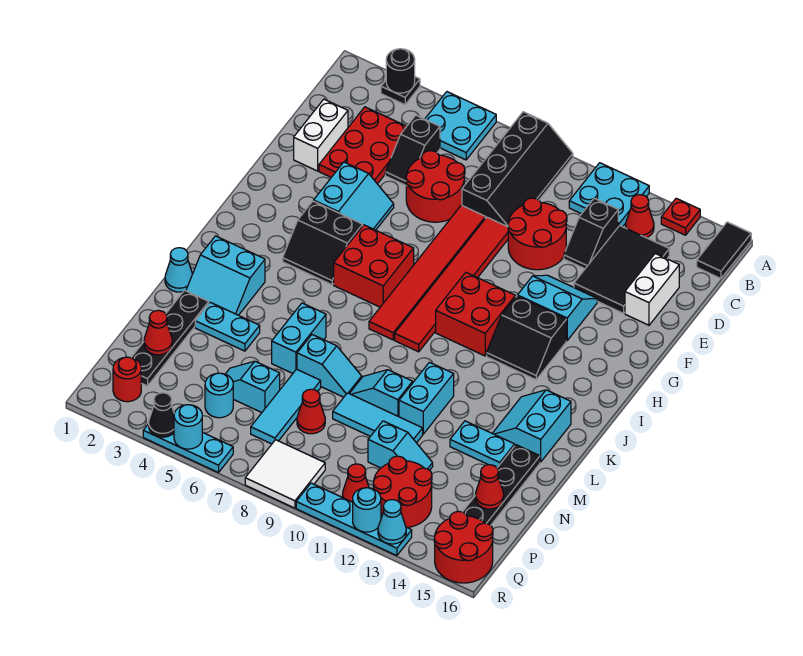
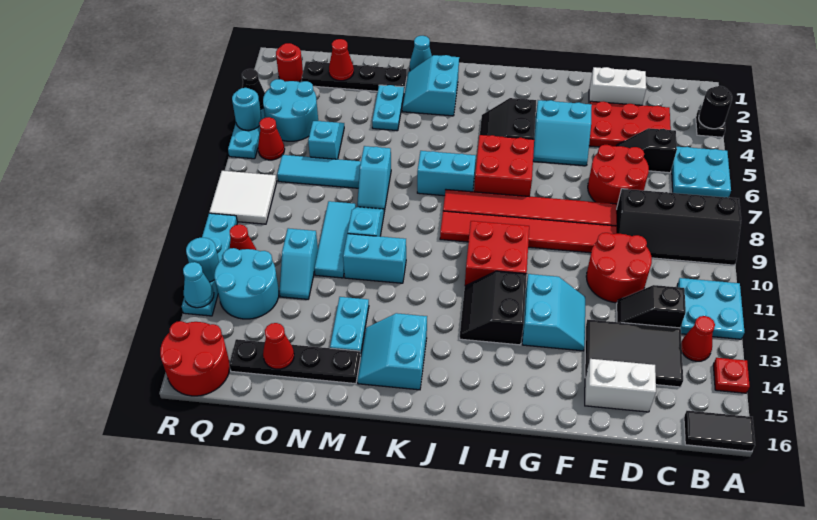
cyan 2x2 slope [492,390,571,462] -> cyan 2x2 slope turned to [357,313,427,390]
cyan 1x2 brick [272,303,326,373] -> cyan 1x2 brick moved to [417,151,476,196]
red 1x1 cone [297,389,325,434] -> red 1x1 cone moved to [258,117,285,160]
cyan 1x1 round brick [205,373,233,418] -> cyan 2x2 round brick [263,79,318,141]
red 2x2 round brick [373,456,432,528] -> cyan 2x2 round brick [214,248,279,319]

